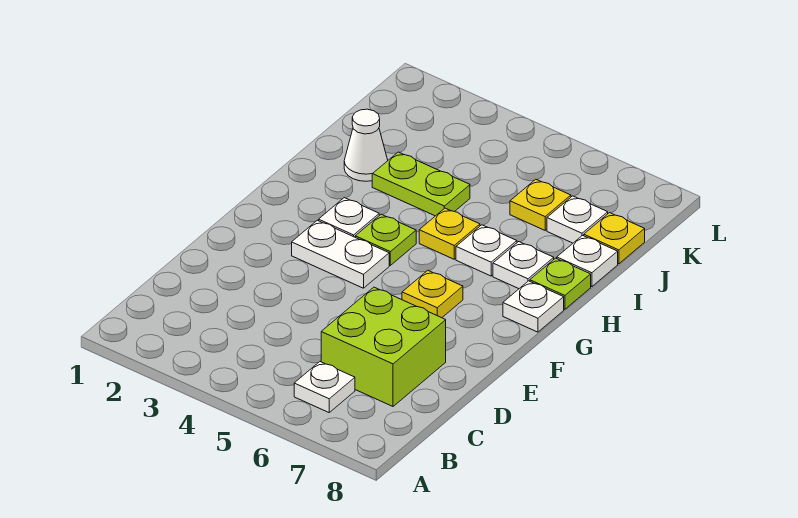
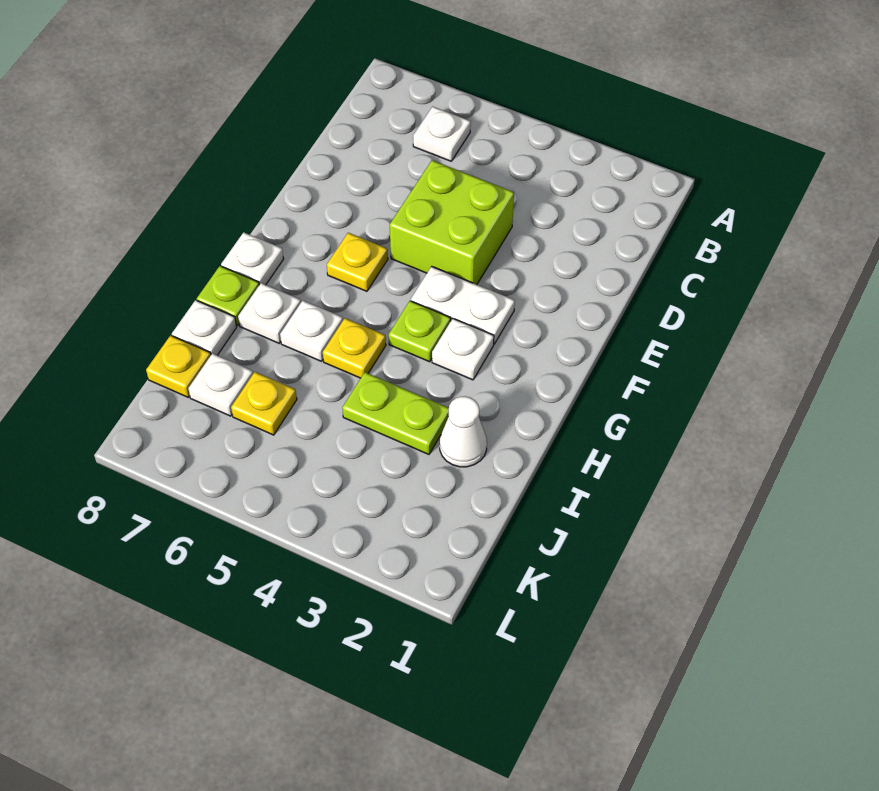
lime 2x2 brick [321,287,446,406] -> lime 2x2 brick moved to [390,160,514,285]

